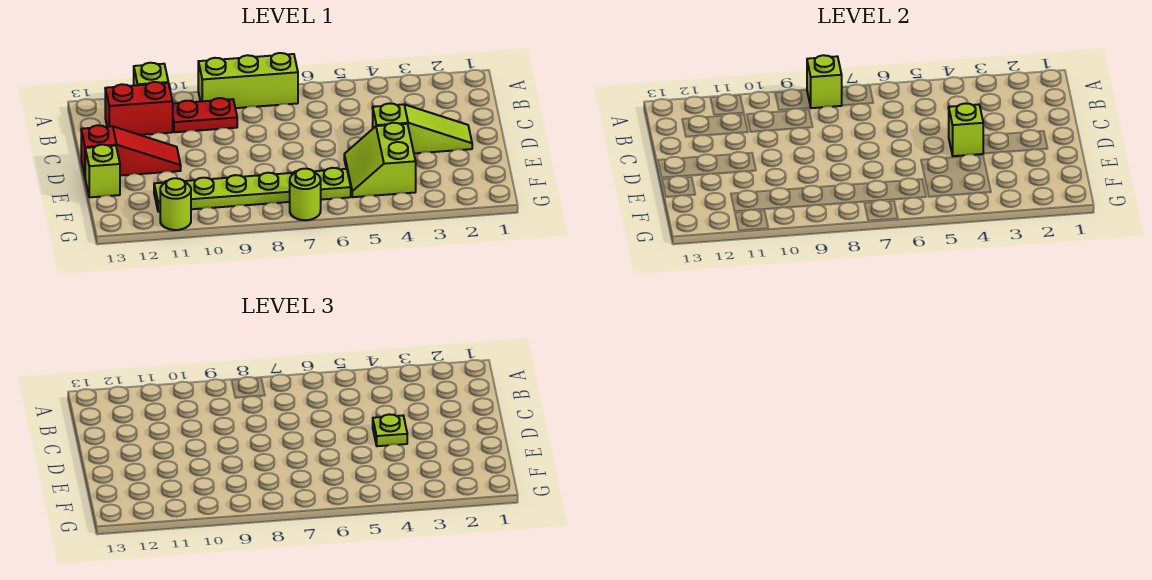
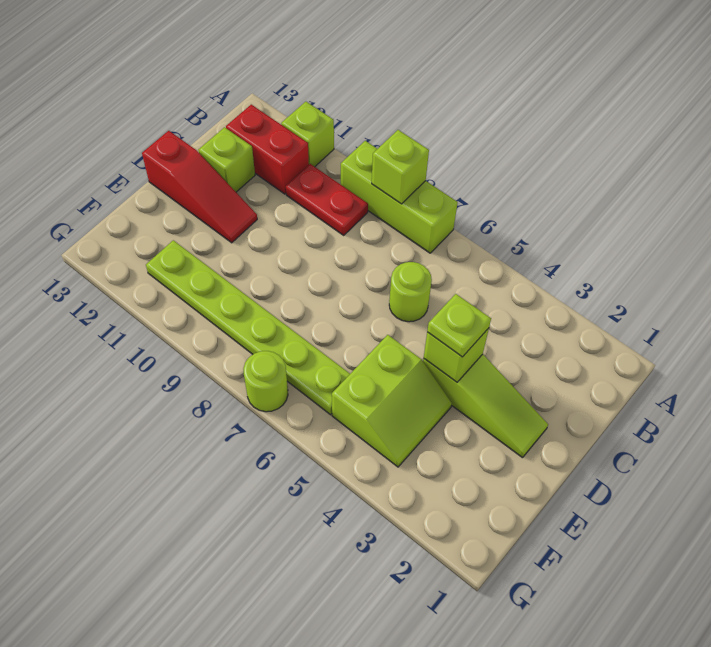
lime 2x2 slope [344,123,416,197] -> lime 2x2 slope turned to [332,335,452,467]
lime 1x1 brick [85,145,120,197] -> lime 1x1 brick moved to [199,127,255,192]
lime 1x1 round brick [160,178,191,230] -> lime 1x1 round brick moved to [389,262,432,322]

